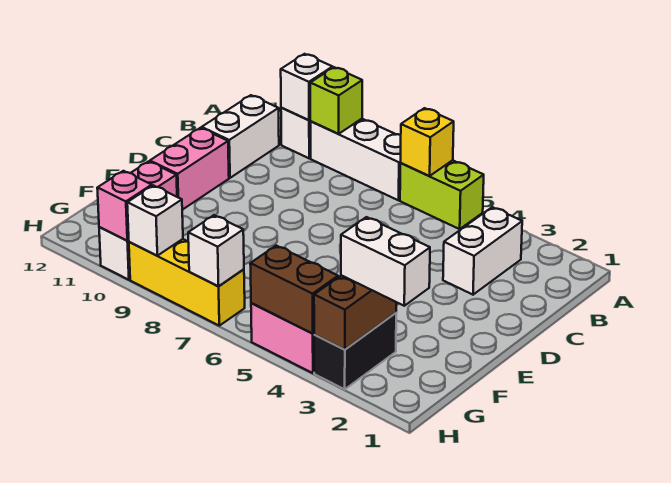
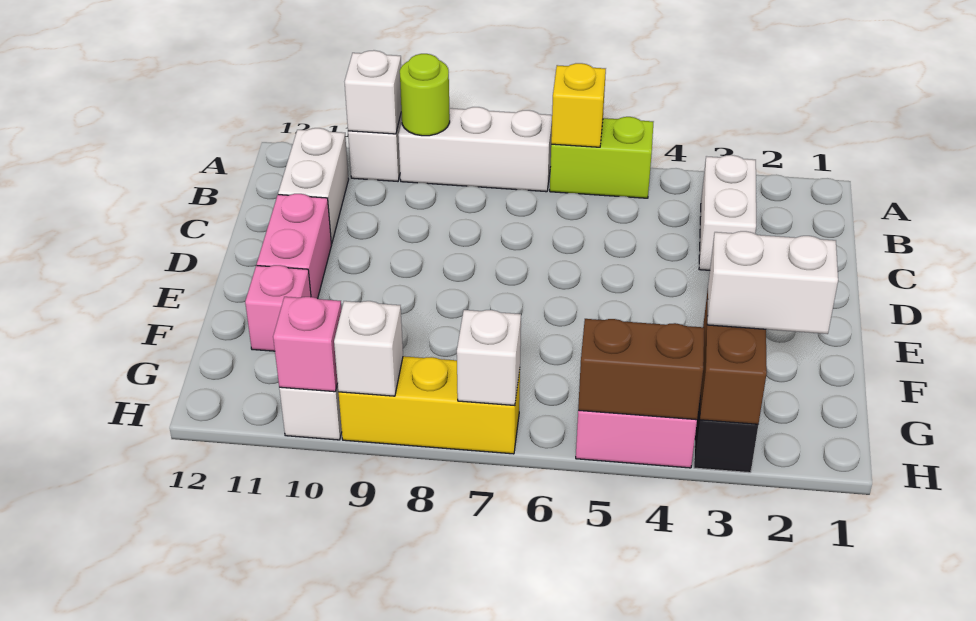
lime 1x1 brick [310,67,362,134] -> lime 1x1 round brick [400,54,450,136]

